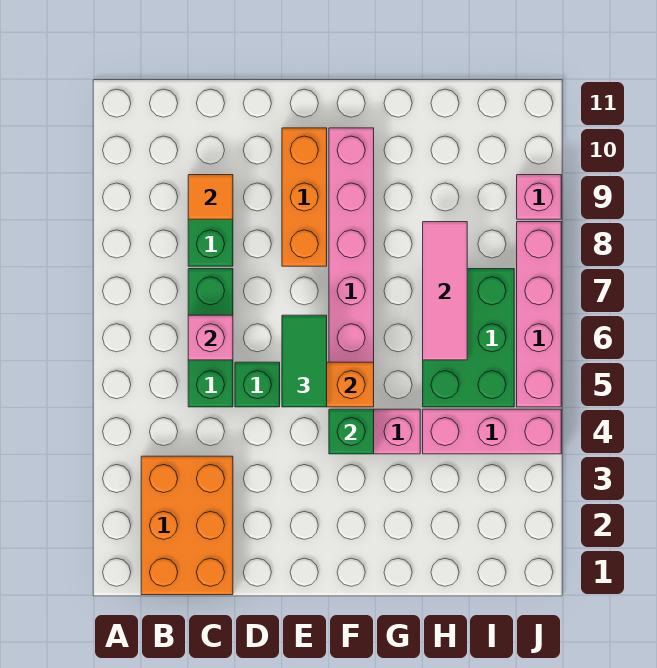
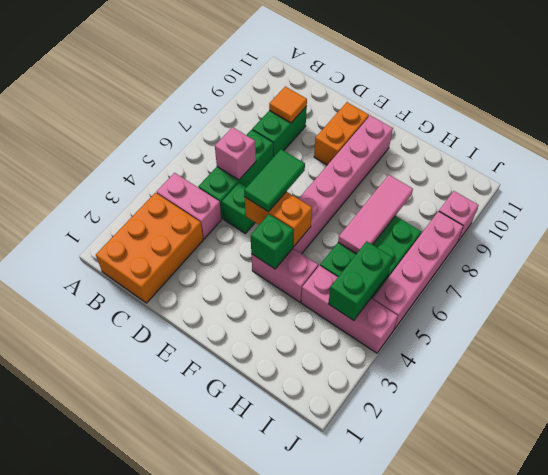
none -> pink 1x2 brick [157,173,222,239]
orange 1x3 brick [282,128,327,266] -> orange 1x2 brick [314,102,369,165]
none -> green 1x2 brick [328,241,393,320]

